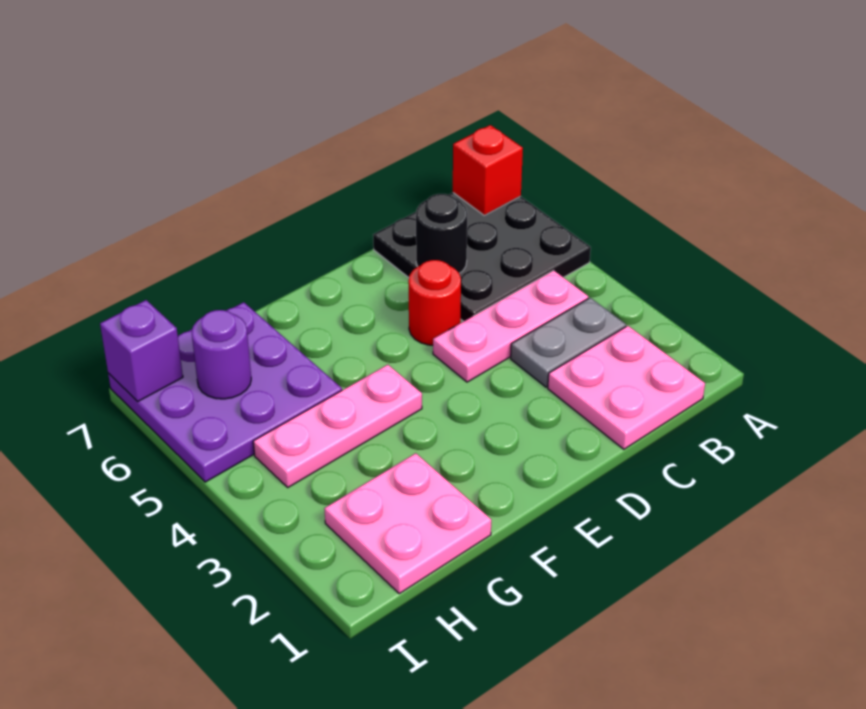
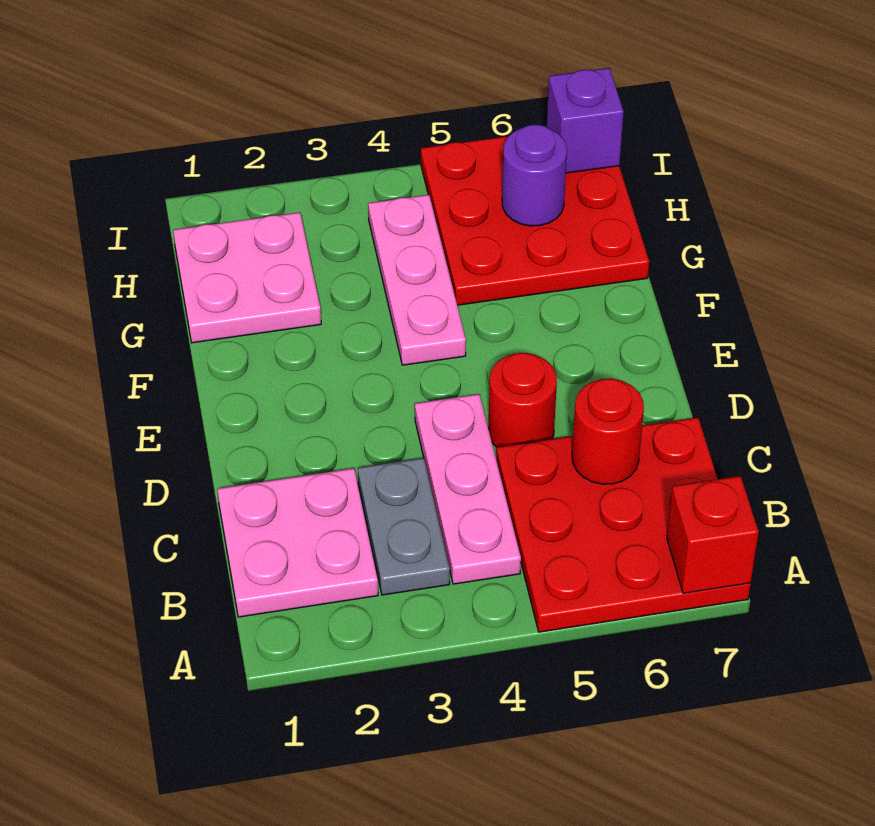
black 3x3 plate [373,193,591,321] -> red 3x3 plate [496,418,751,632]
black 1x1 round brick [416,194,467,273] -> red 1x1 round brick [572,379,644,484]
purple 3x3 plate [108,302,342,482] -> red 3x3 plate [421,136,649,305]

